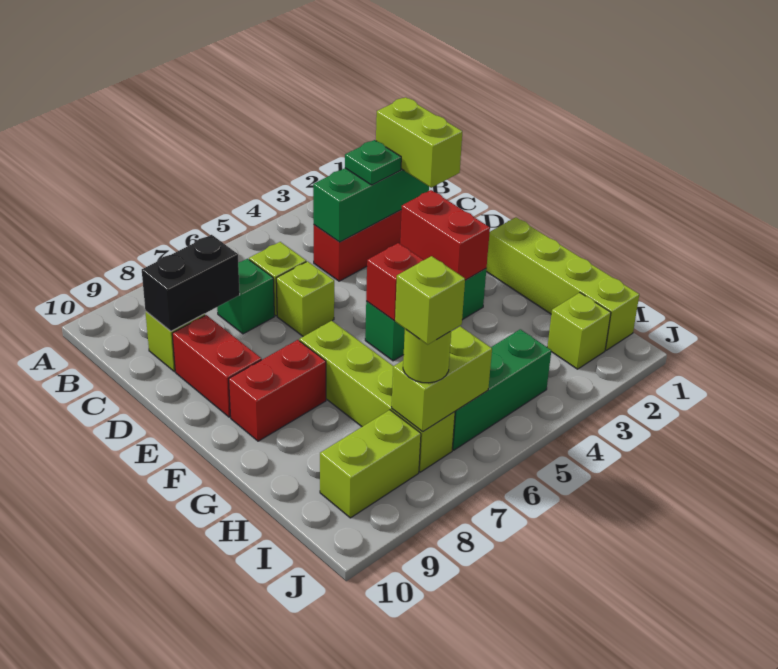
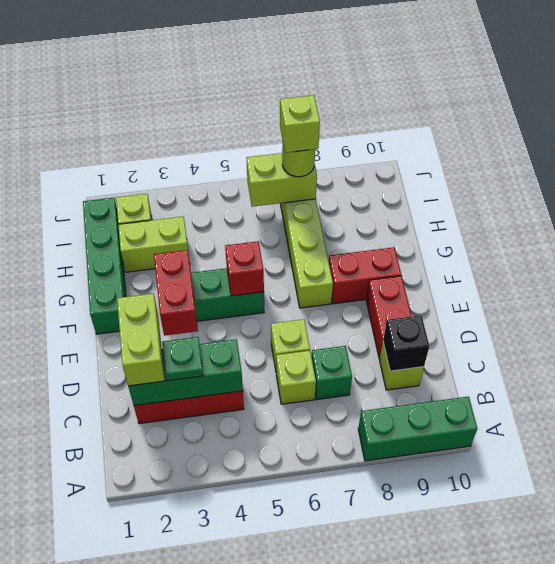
black 1x2 brick [142,235,240,331] -> black 1x1 brick [383,315,429,371]
lime 1x4 brick [486,217,639,350] -> green 1x4 brick [83,198,126,334]
green 1x3 brick [452,329,551,450] -> green 1x3 brick moved to [358,396,477,461]
lime 1x2 brick [320,410,421,518] -> lime 1x2 brick moved to [118,216,190,272]

